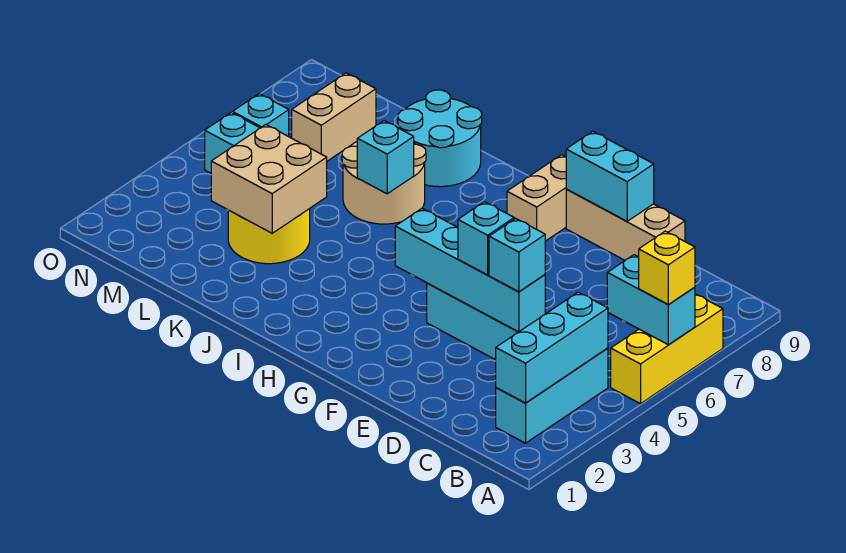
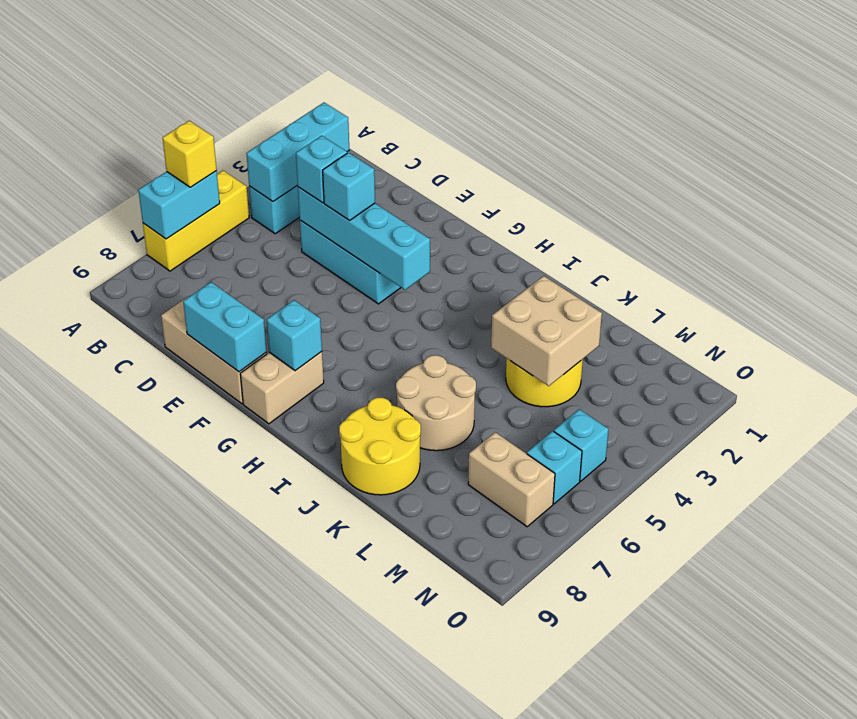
cyan 1x2 brick [607,255,695,345] -> cyan 1x2 brick turned to [138,171,220,239]
cyan 1x1 brick [357,121,414,194] -> cyan 1x1 brick moved to [267,300,322,371]
cyan 2x2 round brick [398,90,482,187] -> yellow 2x2 round brick [339,398,421,495]
tan 1x2 brick [292,73,376,161] -> tan 1x2 brick turned to [468,432,555,527]

